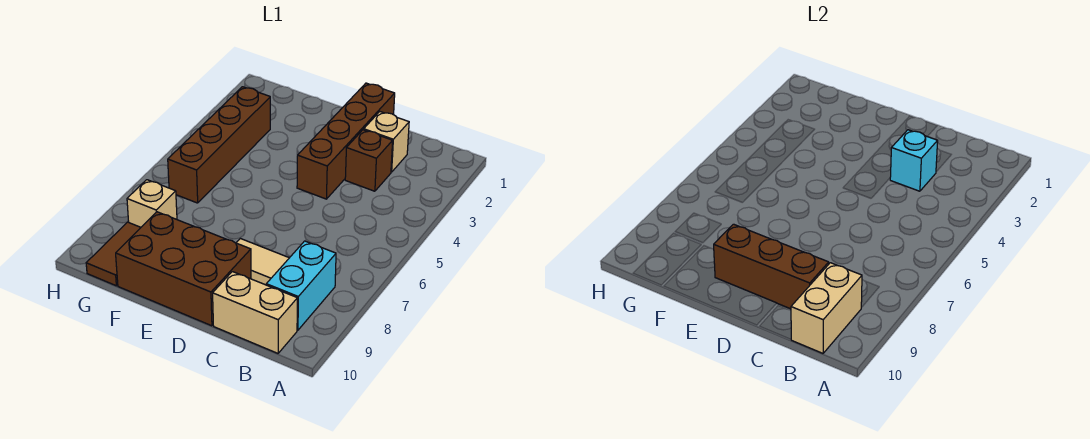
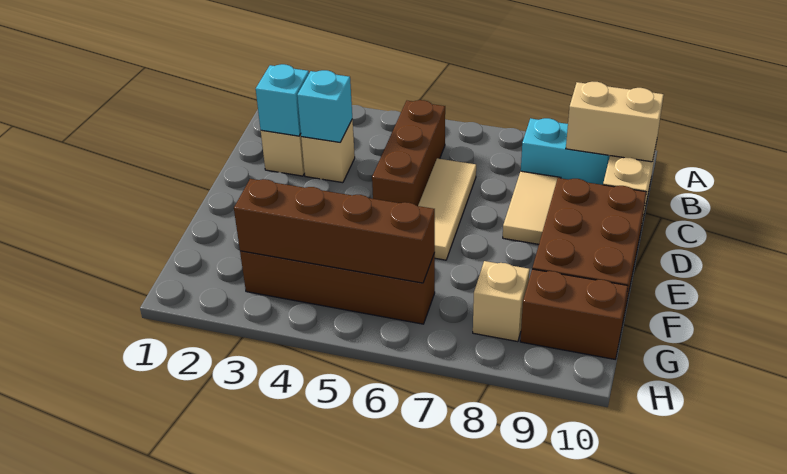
none -> cyan 1x1 brick [256,64,309,136]
brown 1x1 brick [345,130,393,191] -> tan 1x1 brick [301,119,355,183]
none -> tan 1x3 tile [418,158,476,260]
brown 1x3 brick [714,224,829,309] -> brown 1x3 brick moved to [372,100,445,206]
brown 1x4 brick [297,83,395,199] -> brown 1x4 brick moved to [234,179,435,283]
brown 1x2 tile [86,222,141,286] -> brown 1x2 brick [520,269,628,359]

